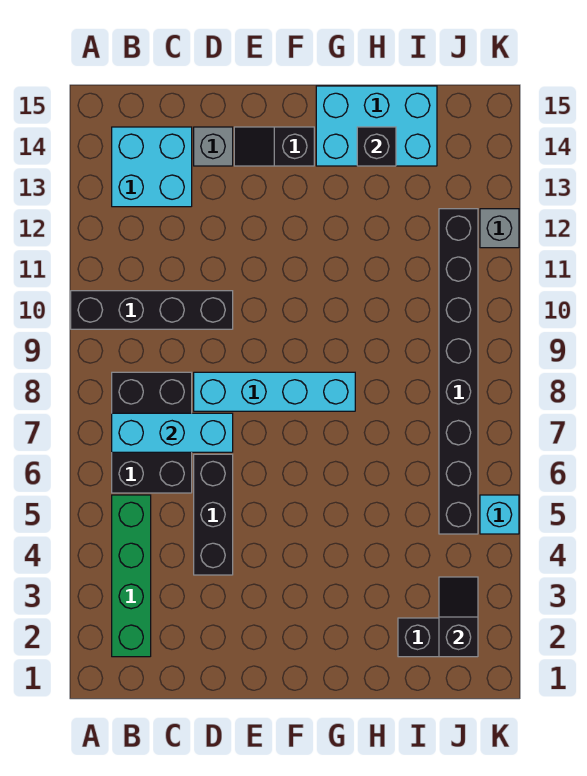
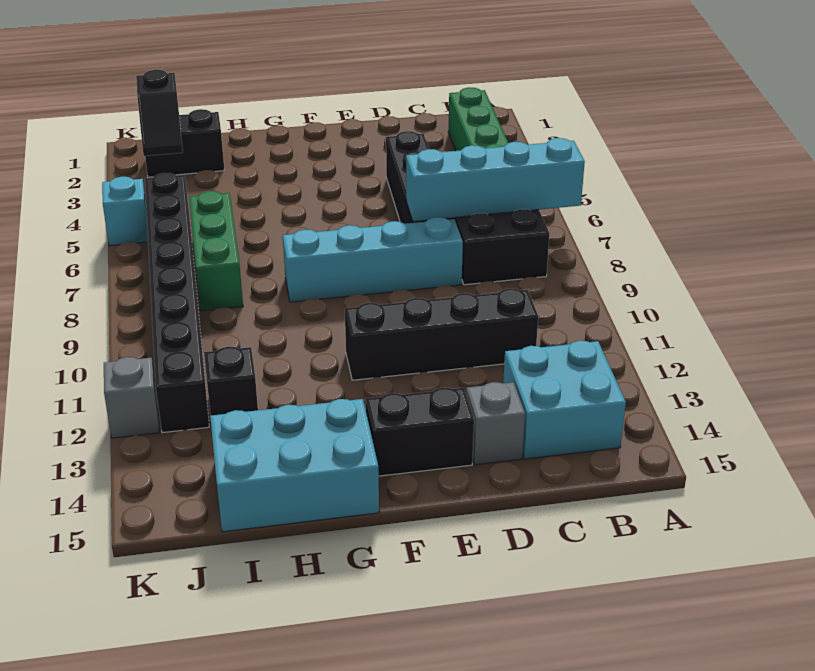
black 1x4 brick [71,291,233,329] -> black 1x4 brick moved to [345,289,538,380]
cyan 1x3 brick [112,413,233,452] -> cyan 1x4 brick [406,138,585,221]
black 1x2 slope [234,127,314,166] -> black 1x2 brick [365,388,474,476]
black 1x1 brick [357,127,396,166] -> black 1x1 brick moved to [204,347,258,416]
none -> green 1x3 brick [189,191,243,311]

